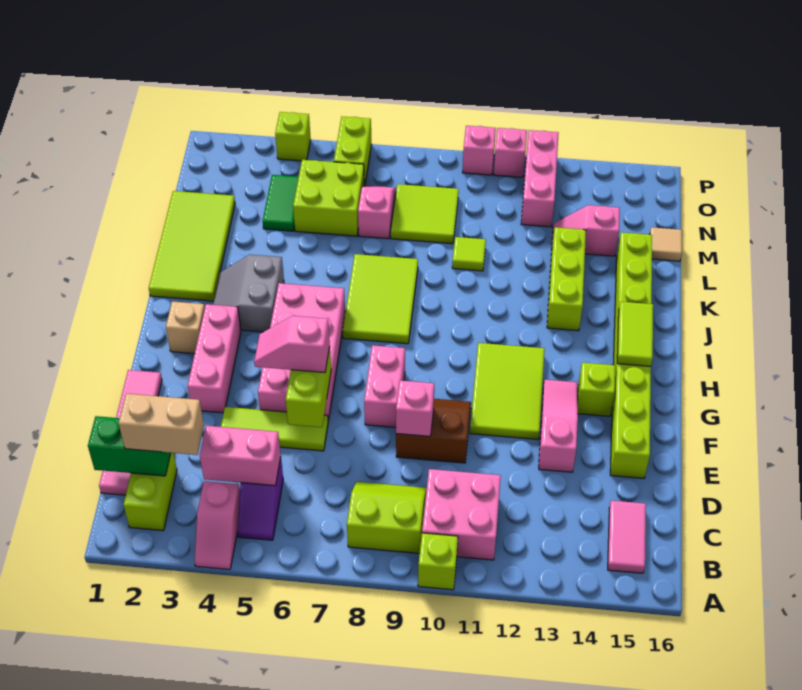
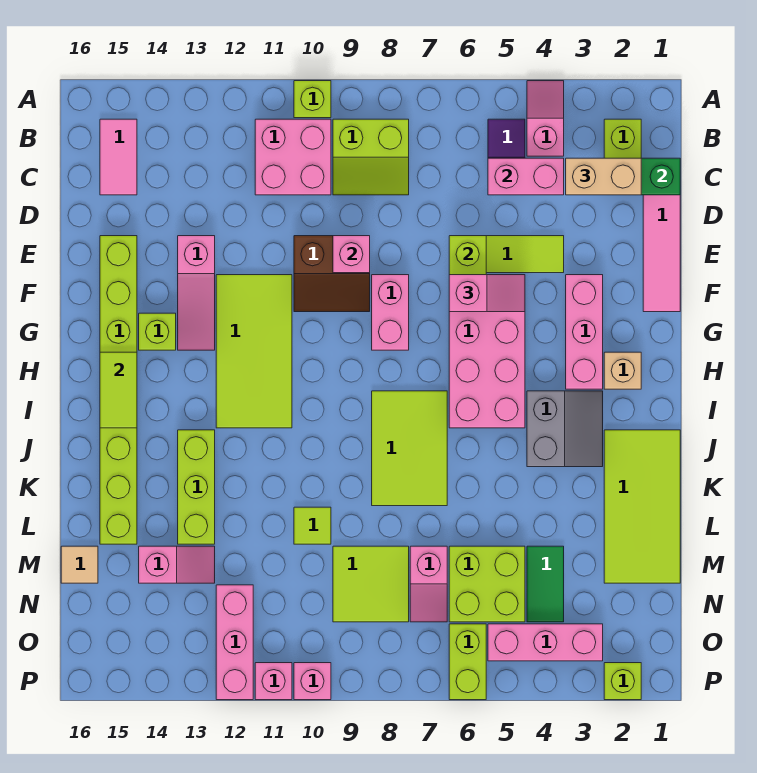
lime 2x3 tile [470,343,545,439] -> lime 2x4 tile [216,275,292,428]
none -> pink 1x3 brick [488,624,603,661]
lime 1x1 brick [275,112,311,161] -> lime 1x1 brick moved to [604,663,641,700]

